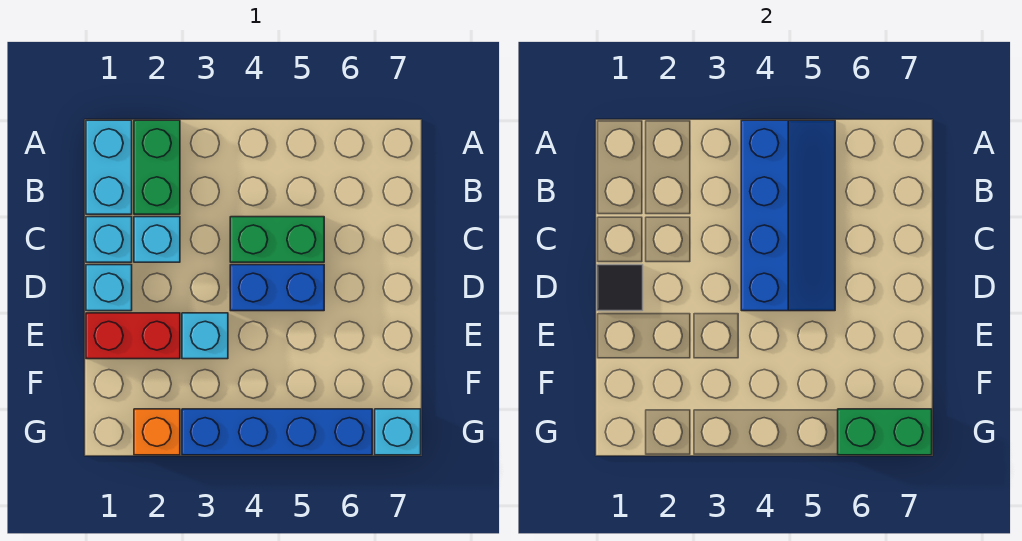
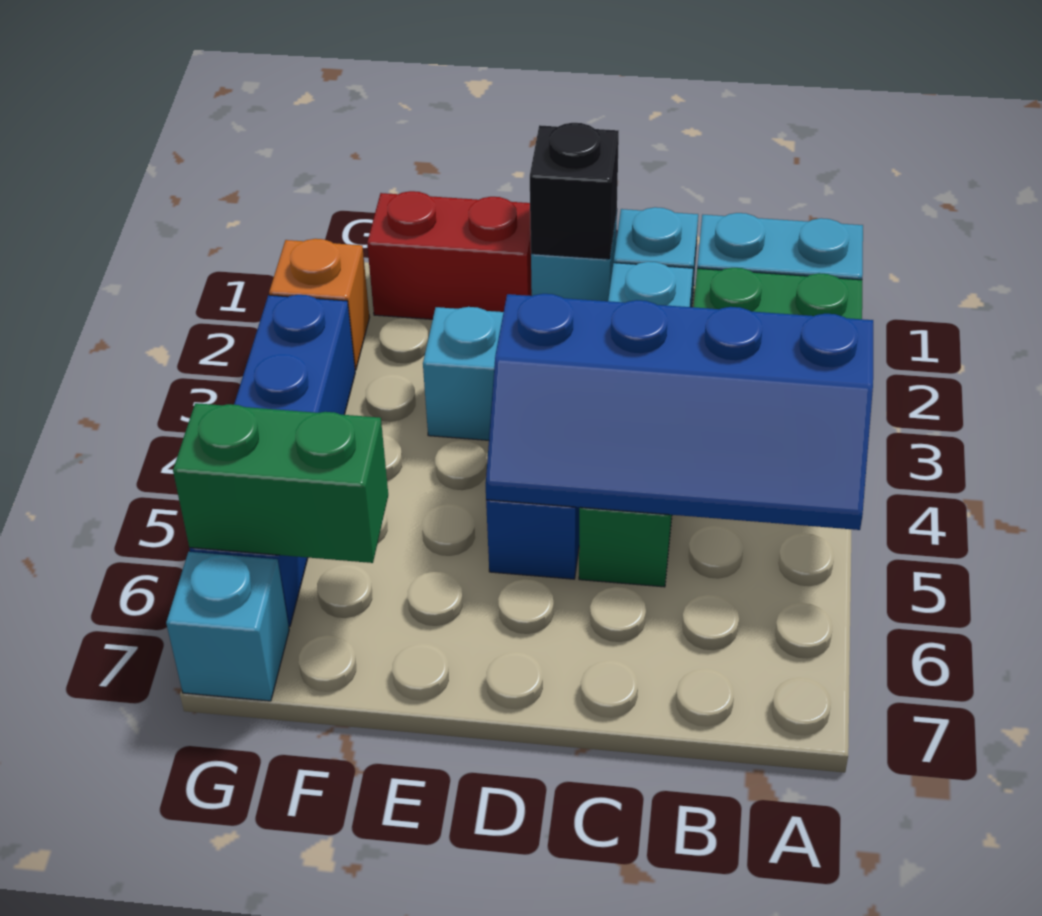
black 1x1 tile [597,265,643,311] -> black 1x1 brick [530,123,619,259]
red 1x2 brick [86,313,180,359] -> red 1x2 brick turned to [367,191,532,319]
green 1x2 brick [838,409,932,455] -> green 1x2 brick turned to [173,403,388,563]

